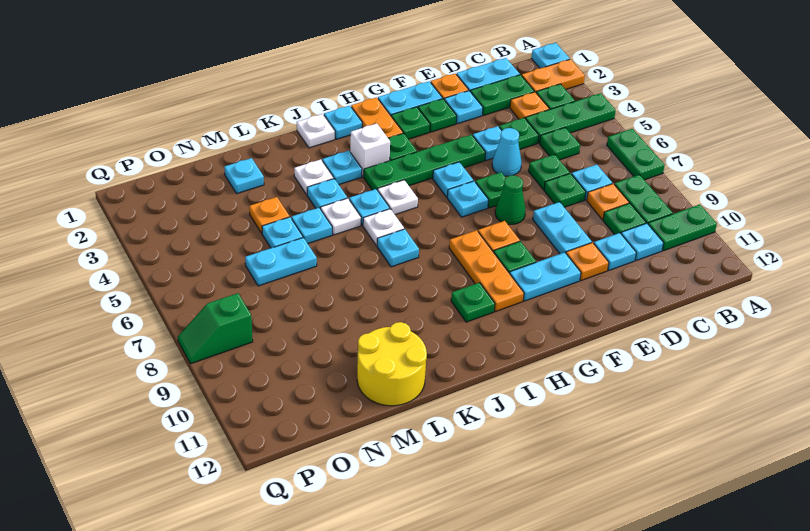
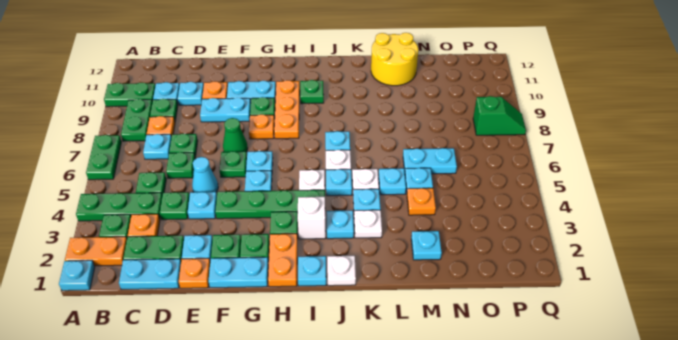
cyan 1x2 plate [533,202,592,254] -> cyan 1x2 plate turned to [200,98,251,122]

